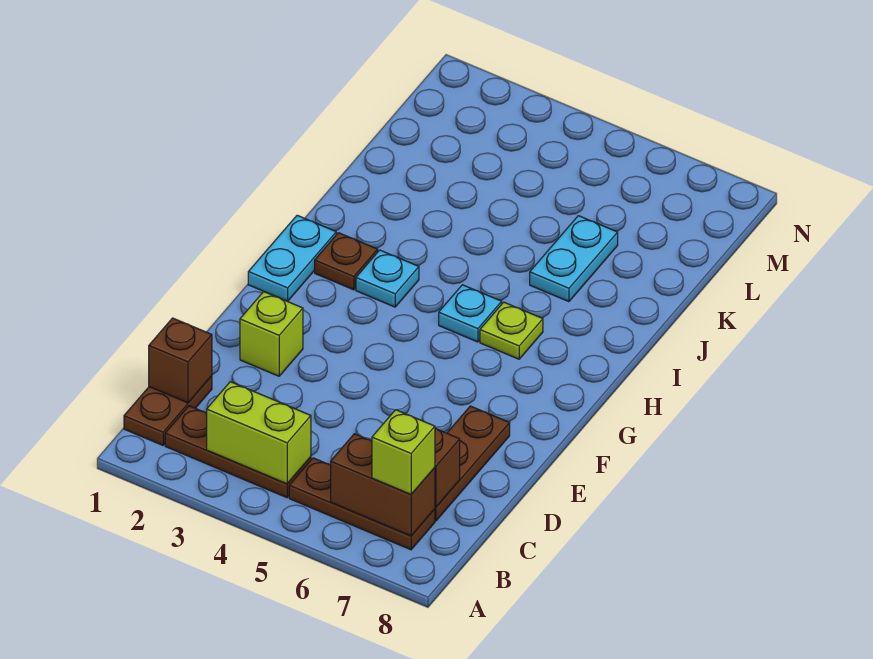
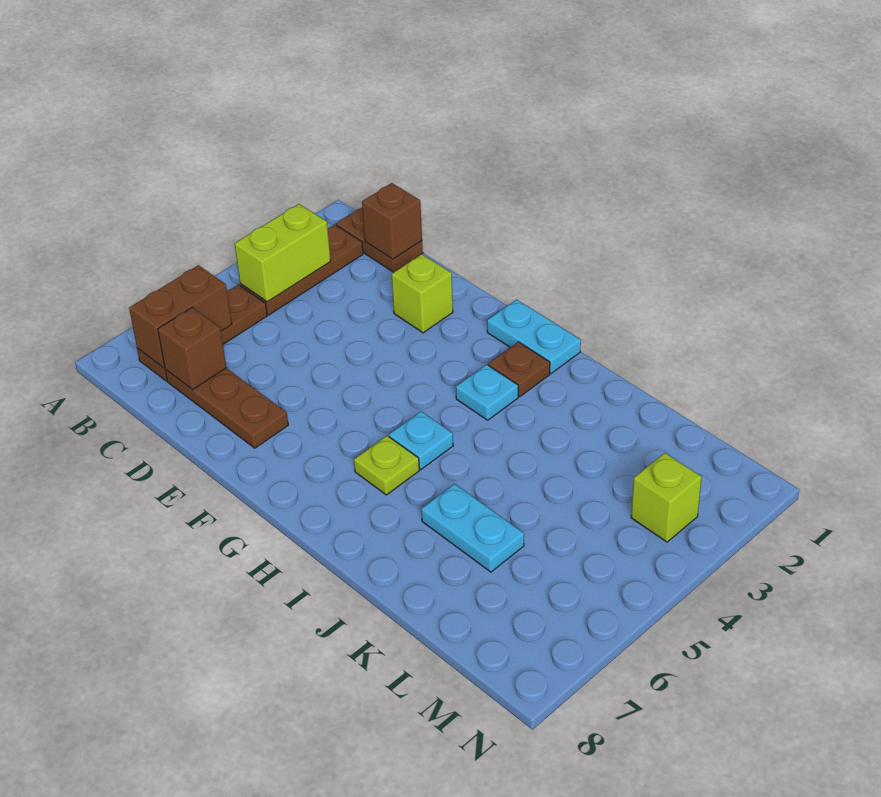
lime 1x1 brick [372,410,435,495] -> lime 1x1 brick moved to [631,453,702,542]

